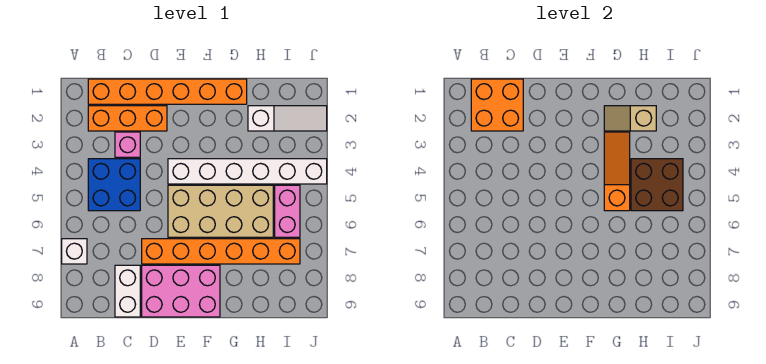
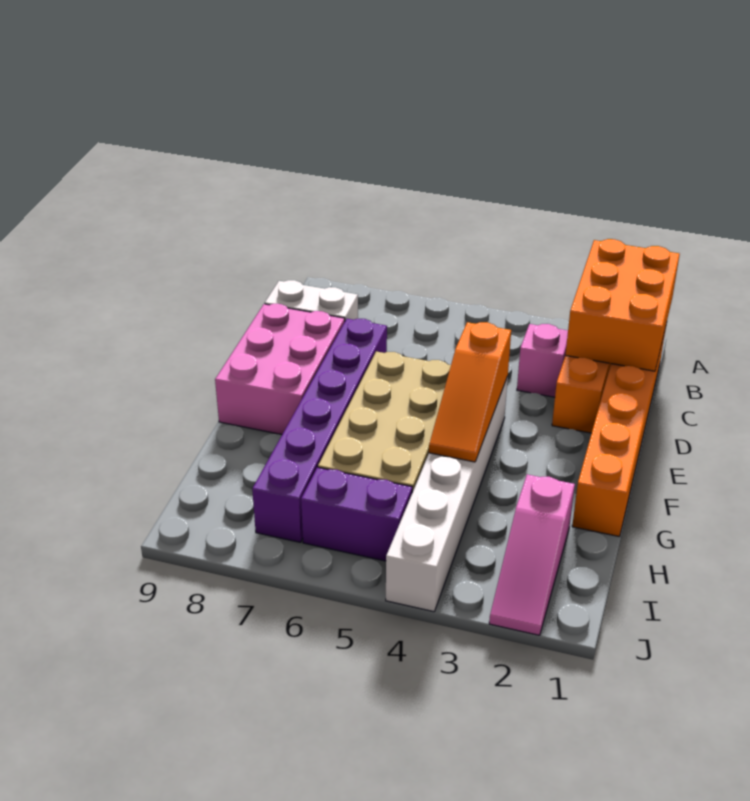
white 1x1 brick [62,239,87,264] -> none
orange 2x2 brick [471,79,523,131] -> orange 2x3 brick [565,239,680,371]
blue 2x2 brick [88,159,140,211] -> none
orange 1x6 brick [142,239,300,264] -> purple 1x6 brick [252,319,387,542]
tan 1x2 slope [604,106,656,131] -> none
orange 1x3 slope [604,132,630,211] -> orange 1x3 slope turned to [429,322,511,462]
white 1x3 slope [248,106,327,131] -> pink 1x3 slope [489,475,575,635]
brown 2x2 brick [631,159,683,211] -> none
pink 1x2 brick [275,185,300,237] -> purple 1x2 brick [301,467,412,561]

